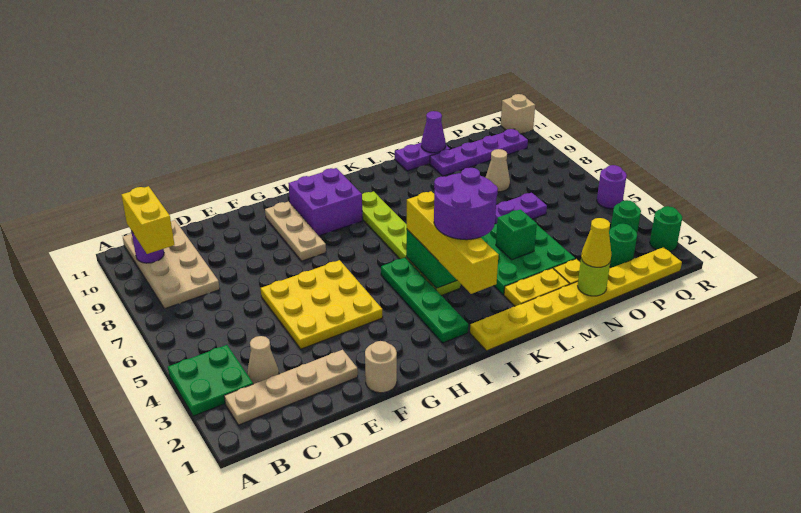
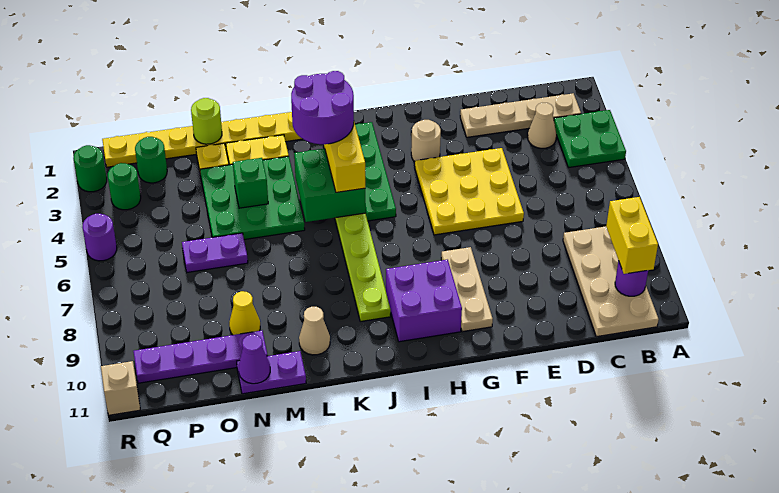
tan 1x1 round brick [365,341,397,393] -> tan 1x1 round brick moved to [411,120,441,161]
yellow 1x1 cone [581,218,611,267] -> yellow 1x1 cone moved to [229,291,260,335]
tan 1x1 cone [486,149,510,192] -> tan 1x1 cone moved to [299,307,330,355]

